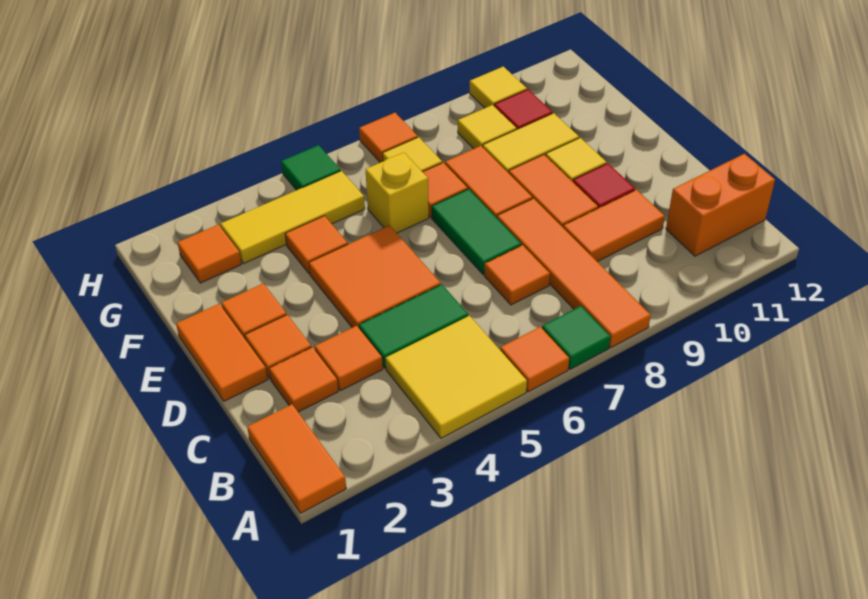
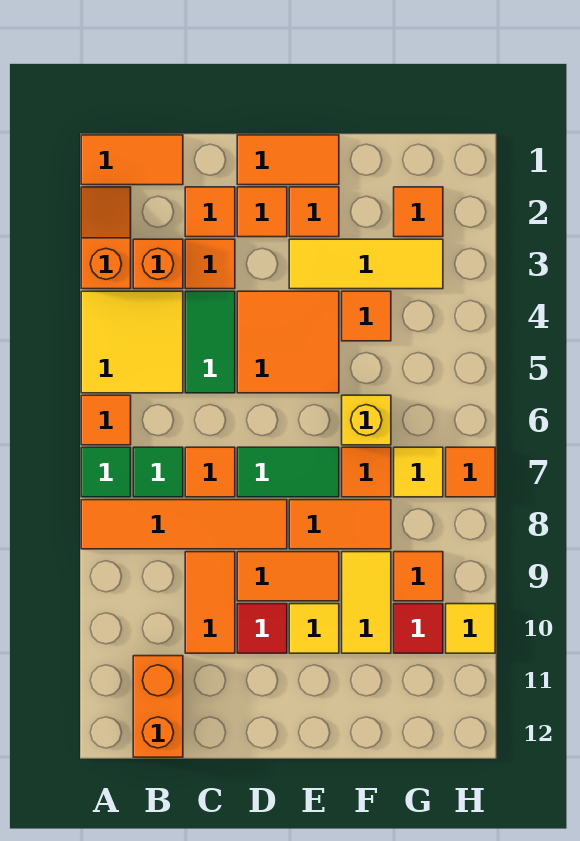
none -> orange 1x2 slope [81,187,131,289]
none -> orange 1x1 brick [133,239,183,289]
yellow 1x3 tile [221,171,365,263] -> yellow 1x3 tile turned to [289,239,443,289]
yellow 1x1 tile [458,105,517,149] -> orange 1x1 tile [394,552,443,601]
green 1x1 tile [281,145,341,190] -> green 1x1 tile moved to [133,447,183,497]

